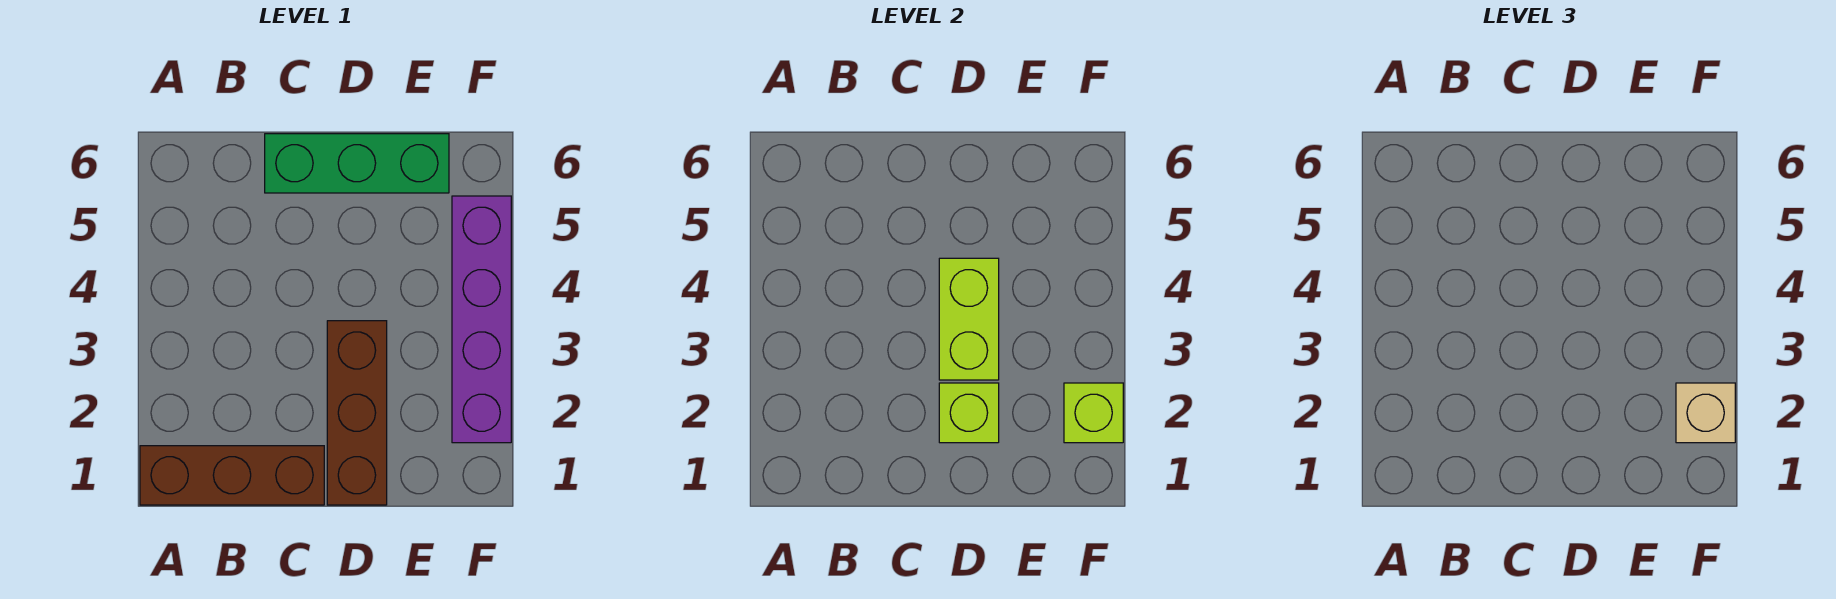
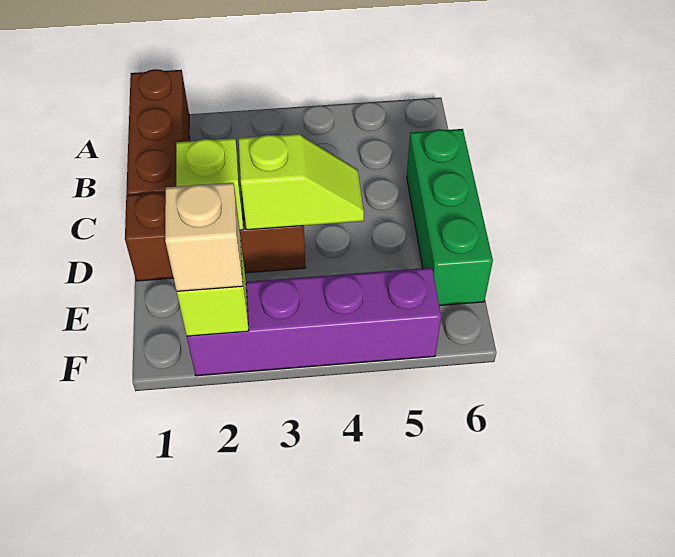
lime 1x2 brick [939,258,999,380] -> lime 1x2 slope [239,134,364,230]

